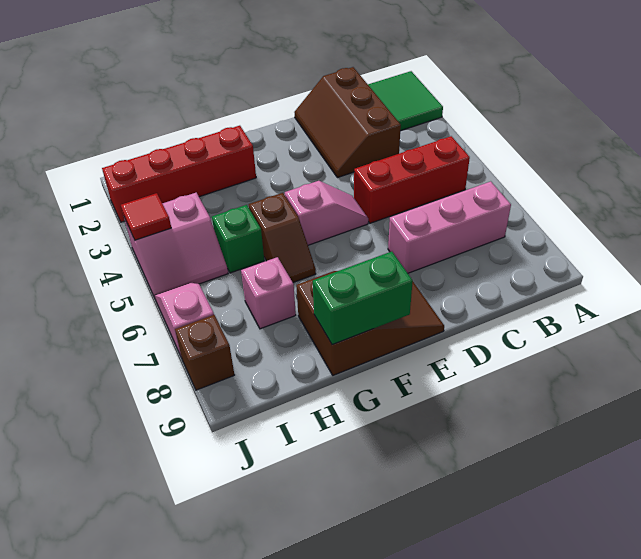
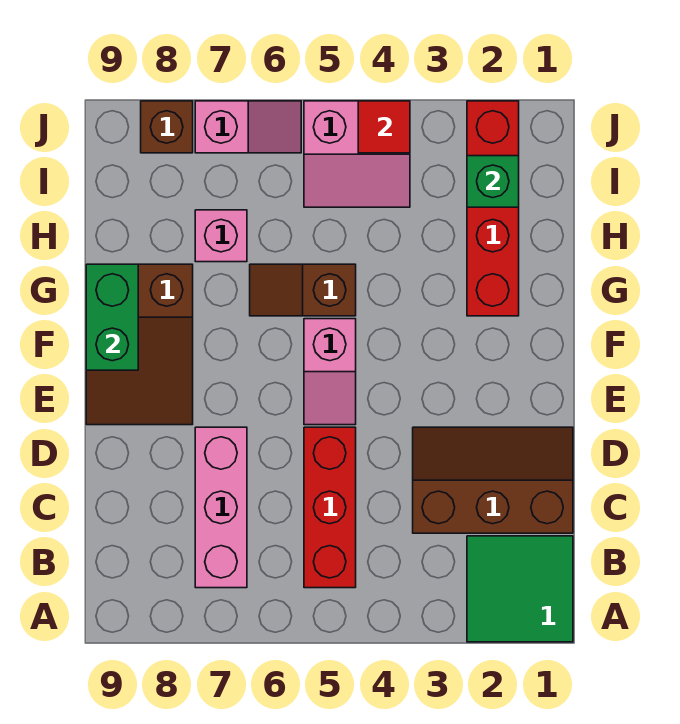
green 1x1 brick [212,205,264,273] -> green 1x1 brick moved to [467,156,519,207]
pink 2x2 slope [124,193,228,298] -> pink 2x2 slope turned to [304,101,410,207]

